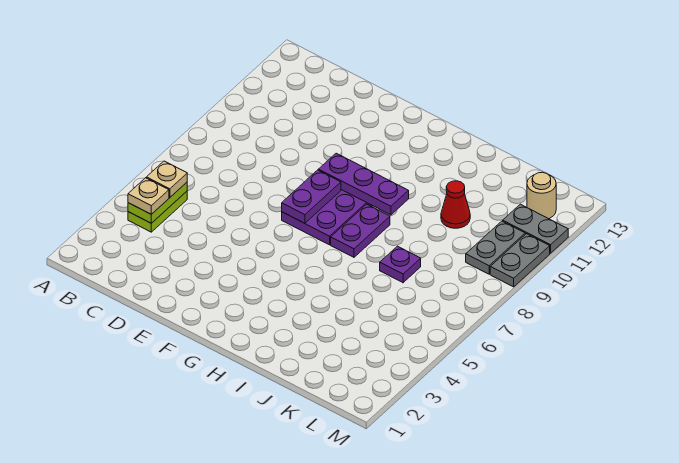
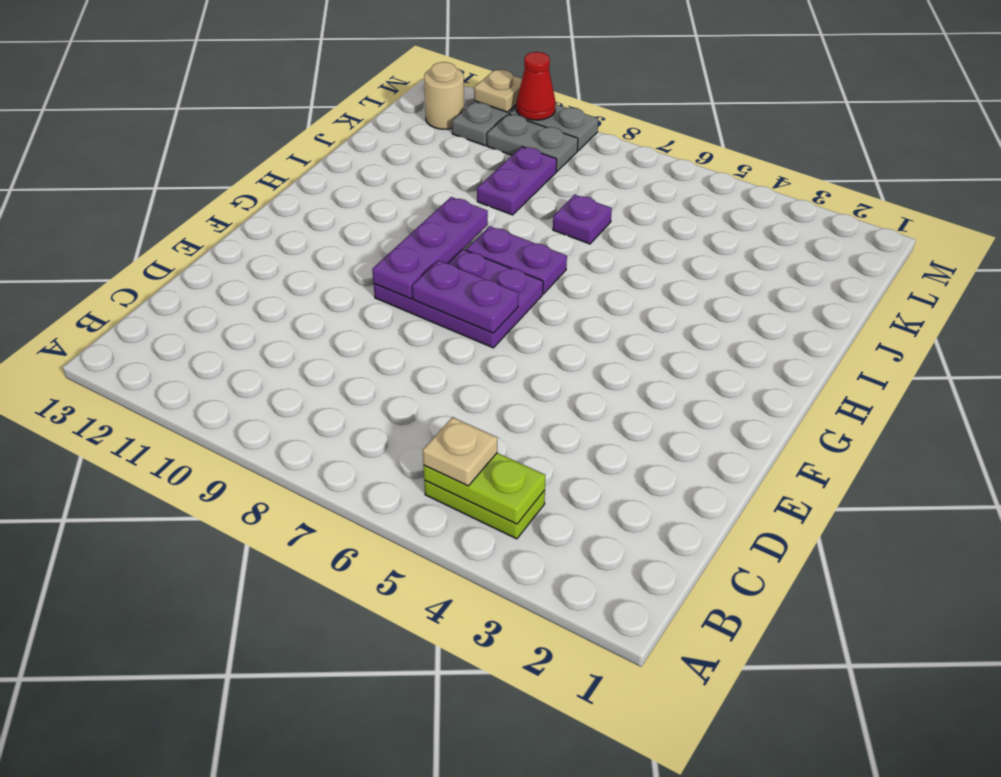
tan 1x1 plate [128,178,169,214] -> tan 1x1 plate moved to [474,70,522,112]
none -> purple 1x2 plate [477,147,557,215]
red 1x1 cone [441,181,470,228] -> red 1x1 cone moved to [516,52,556,120]

